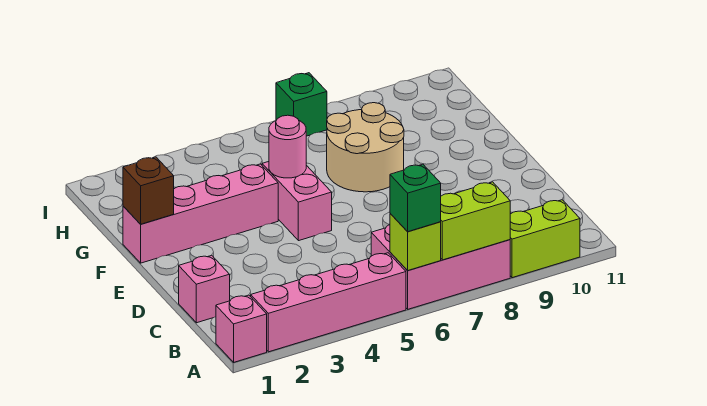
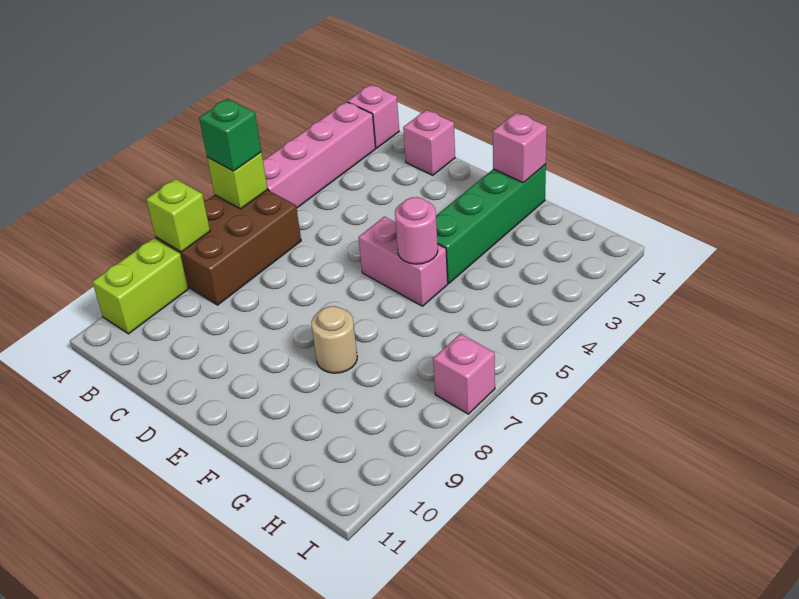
pink 2x3 brick [371,225,510,309] -> brown 2x3 brick [156,190,301,305]
lime 1x2 brick [441,182,510,260] -> lime 1x1 brick [146,179,210,252]
pink 1x4 brick [123,164,278,263] -> green 1x4 brick [436,164,546,283]
brown 1x1 brick [123,157,174,224] -> pink 1x1 brick [493,113,547,183]
tan 2x2 round brick [327,103,404,192] -> tan 1x1 round brick [311,306,357,373]
green 1x1 brick [276,73,327,136] -> pink 1x1 brick [433,334,495,414]

